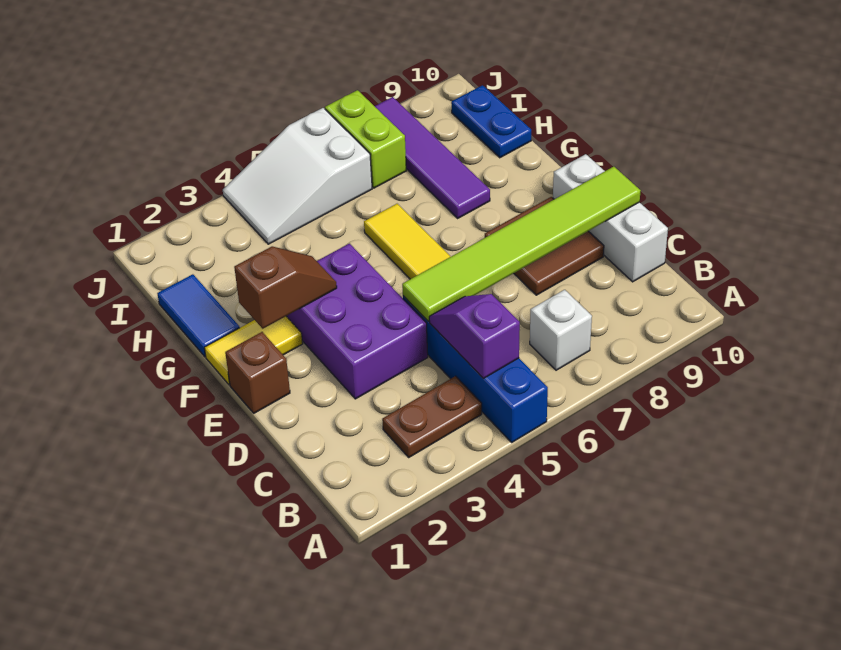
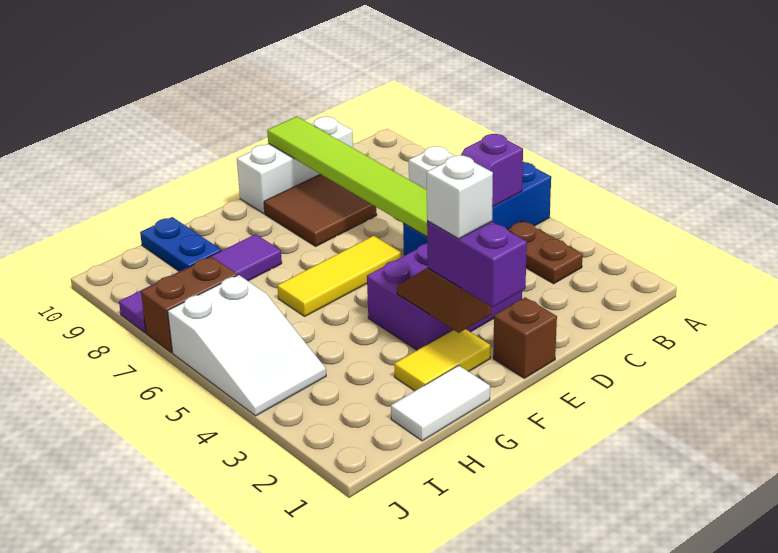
yellow 1x2 tile [204,316,303,385] -> yellow 1x2 tile turned to [394,329,490,391]
none -> purple 1x2 brick [427,221,527,307]
none -> white 1x1 brick [427,155,493,239]
blue 1x2 tile [157,274,240,357] -> white 1x2 tile [391,365,490,441]
blue 1x2 plate [451,85,531,158] -> blue 1x2 plate turned to [140,217,221,271]
lime 1x2 brick [325,90,406,188] -> brown 1x2 brick [141,257,237,353]

